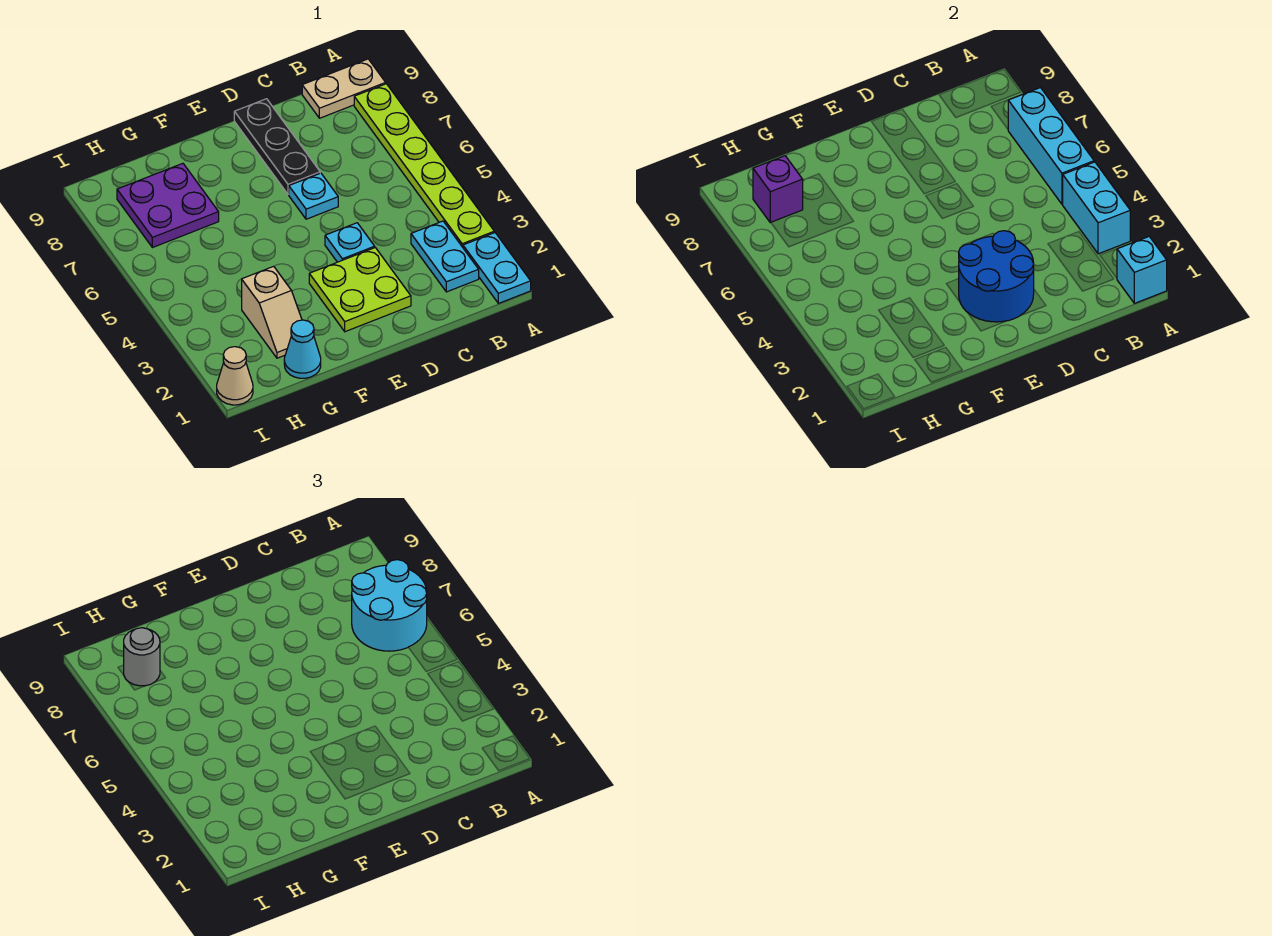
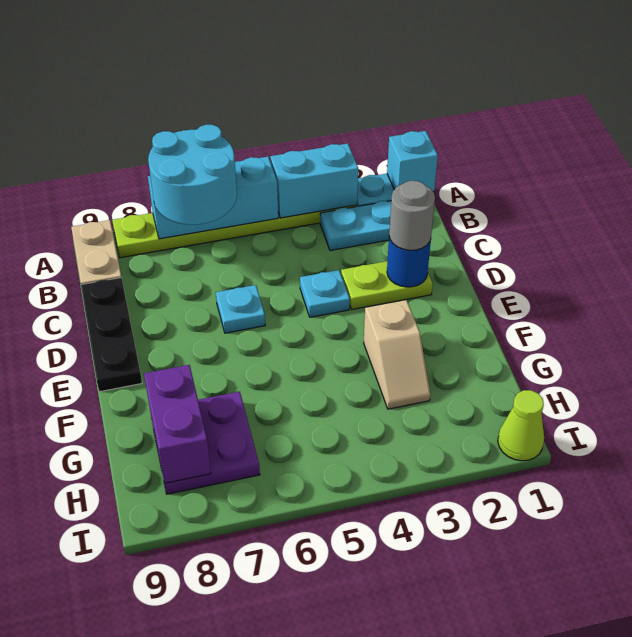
lime 2x2 plate [309,248,411,332] -> lime 1x2 plate [341,261,433,309]
blue 2x2 round brick [959,231,1034,322] -> blue 1x1 round brick [387,237,431,287]
black 1x3 plate [234,99,320,194] -> black 1x3 plate turned to [81,277,142,392]
cyan 1x1 cone [284,320,321,378] -> none
tan 1x2 slope [242,266,302,358] -> tan 1x2 slope turned to [364,300,430,409]
purple 1x1 brick [753,156,803,223] -> purple 1x2 brick [144,365,211,483]
grey 1x1 round brick [124,628,160,686] -> grey 1x1 round brick moved to [389,181,435,250]
tan 1x1 cone [217,347,253,405] -> lime 1x1 cone [498,390,544,461]

